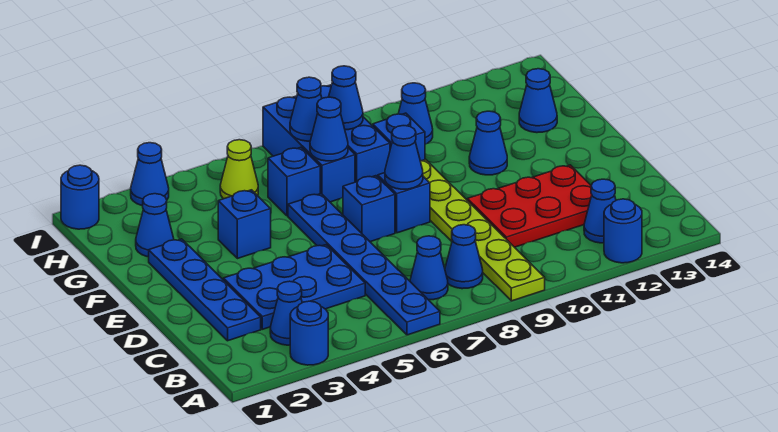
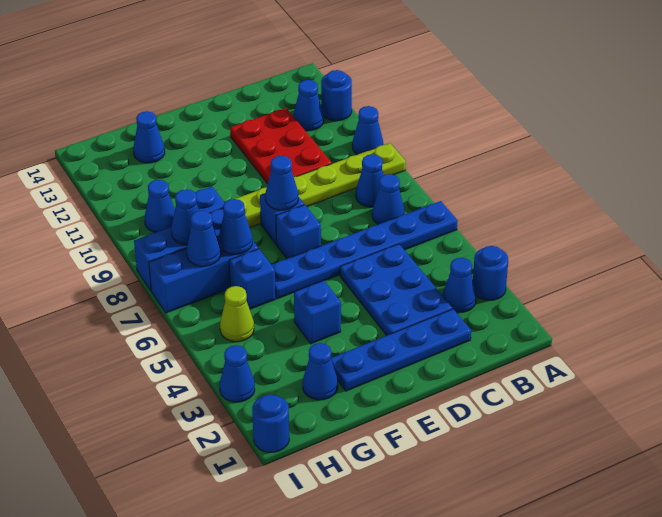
blue 1x1 cone [469,111,507,175] -> blue 1x1 cone moved to [352,106,383,155]

